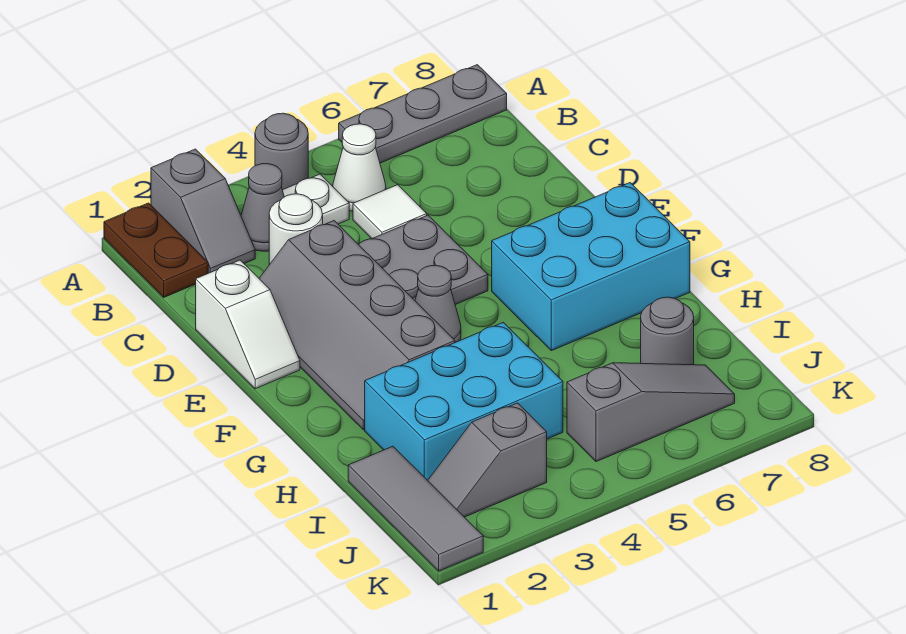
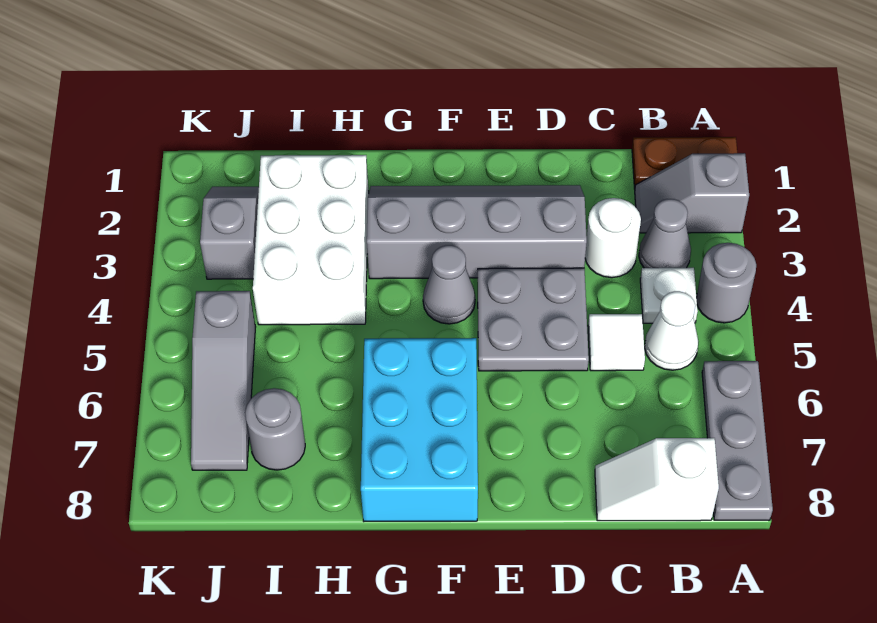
white 1x2 slope [196,260,300,389] -> white 1x2 slope moved to [595,438,719,521]
cyan 2x3 brick [365,322,563,480] -> white 2x3 brick [253,155,369,325]
grey 1x3 tile [348,446,483,571] -> none

